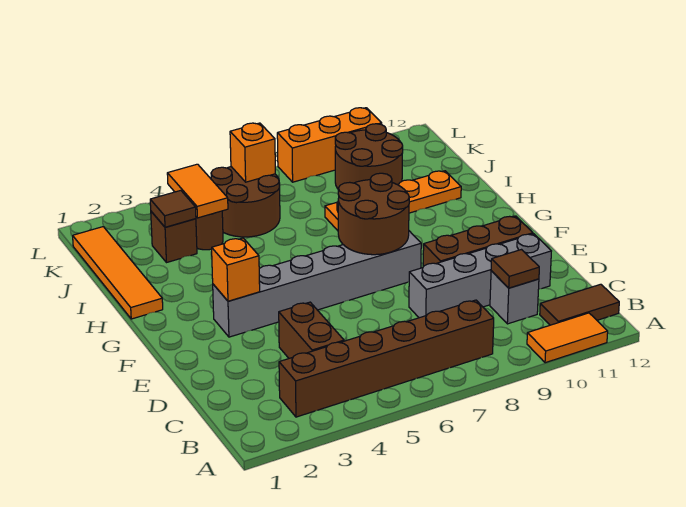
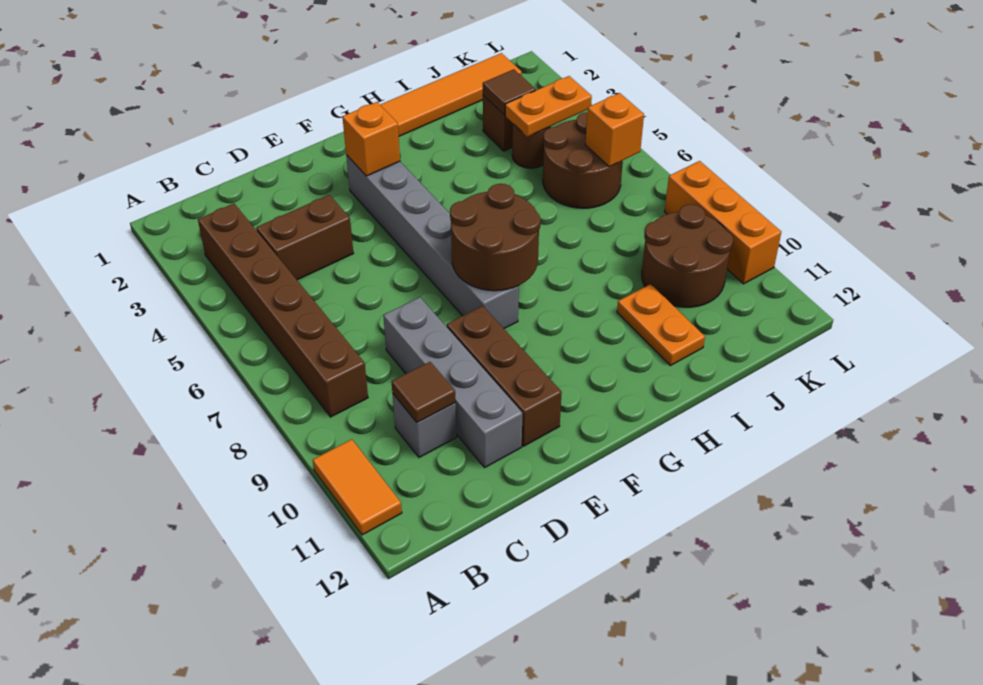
brown 1x2 tile [540,284,619,325] -> none
orange 1x4 plate [325,171,461,231] -> orange 1x2 plate [617,284,705,366]
orange 1x2 tile [167,164,228,218] -> orange 1x2 plate [505,76,592,137]

